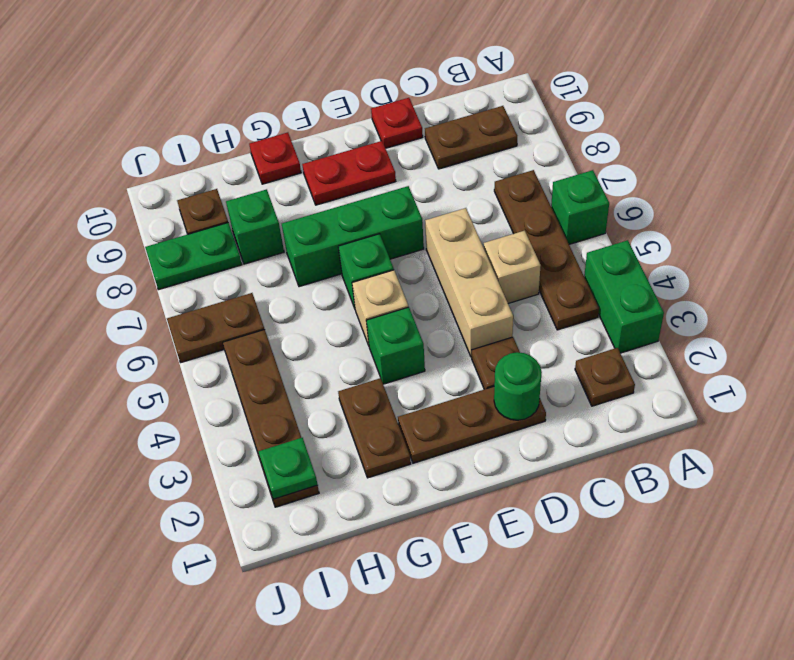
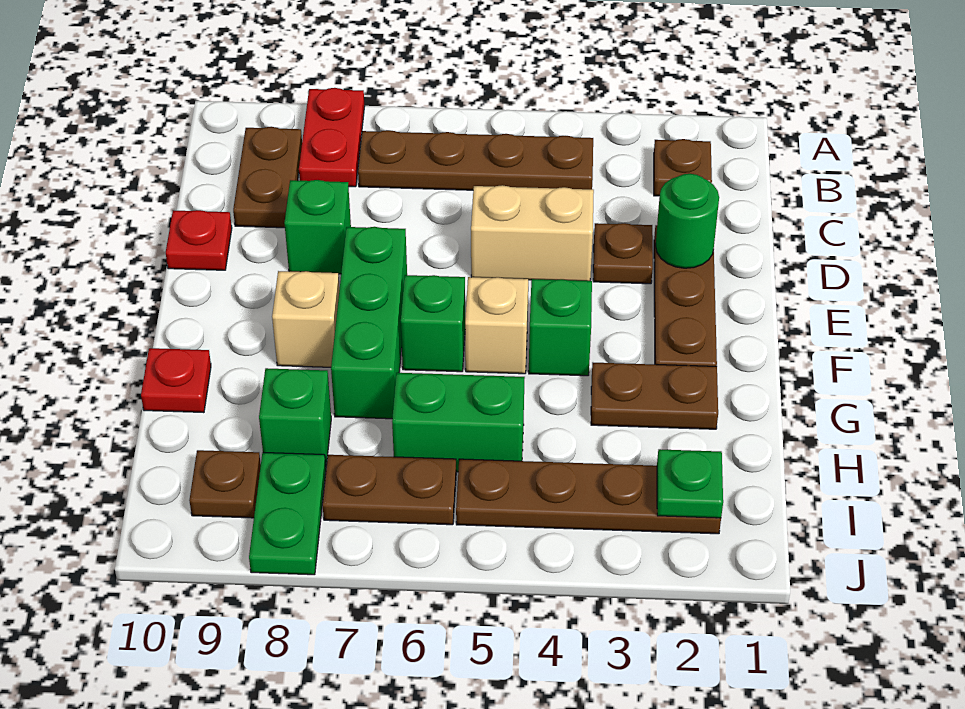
green 1x2 brick [584,240,664,353] -> green 1x2 brick moved to [392,373,525,472]
green 1x1 brick [551,170,609,244] -> green 1x1 brick moved to [284,180,351,274]
tan 1x1 brick [484,231,541,304] -> tan 1x1 brick moved to [272,271,339,367]
tan 1x3 brick [425,208,513,357] -> tan 1x2 brick [471,185,594,281]
red 1x2 plate [302,141,396,205] -> red 1x2 plate moved to [299,88,365,187]
brown 1x2 plate [167,293,265,363] -> brown 1x2 plate turned to [323,455,456,525]

